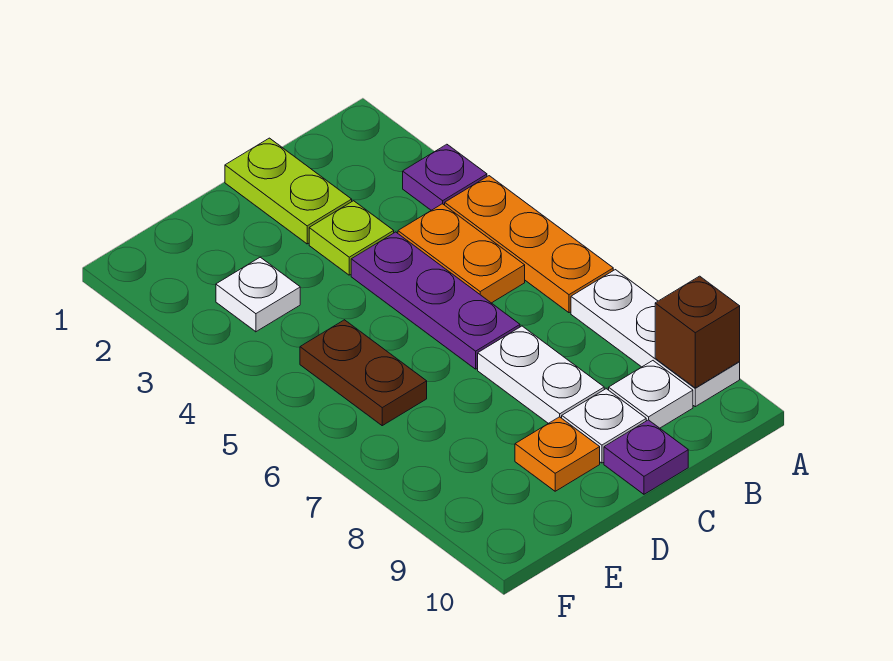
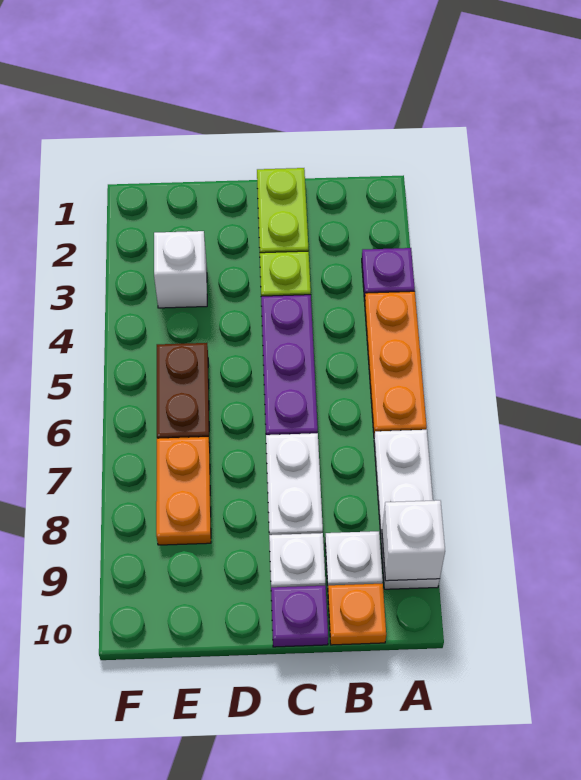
brown 1x1 brick [655,276,740,388] -> white 1x1 brick [382,500,445,581]
orange 1x2 plate [398,204,525,303] -> orange 1x2 plate moved to [156,437,211,545]
orange 1x1 plate [515,417,600,491] -> orange 1x1 plate moved to [328,584,386,645]
white 1x1 plate [216,257,300,332] -> white 1x1 brick [154,231,207,308]

